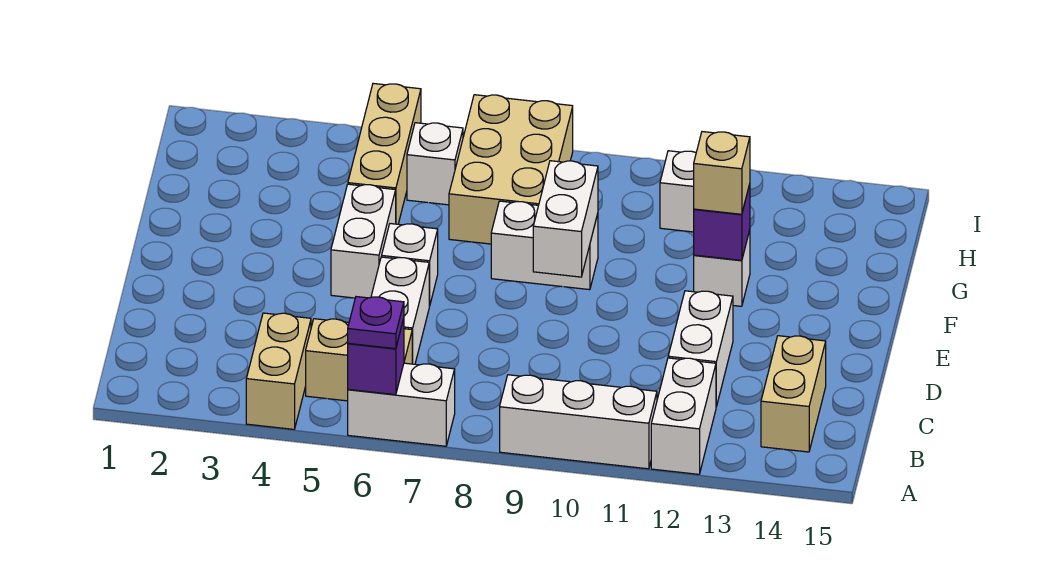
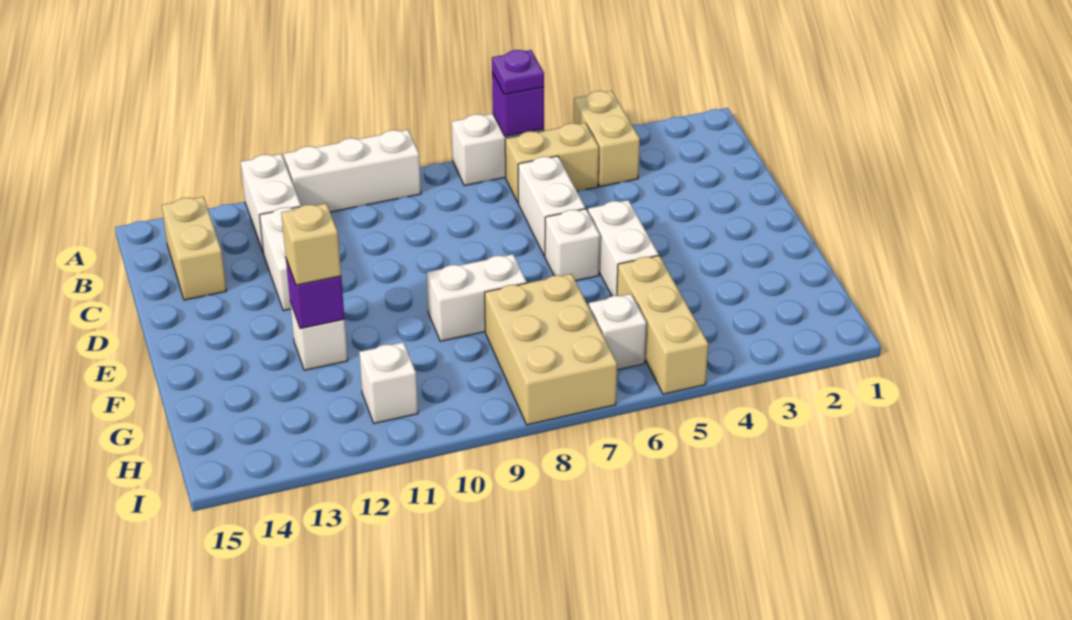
white 1x2 brick [533,161,598,277] -> none

